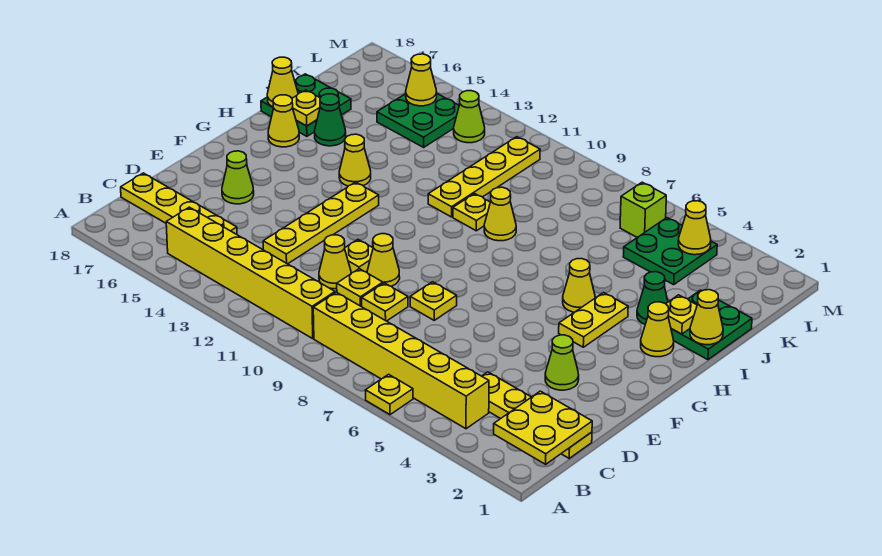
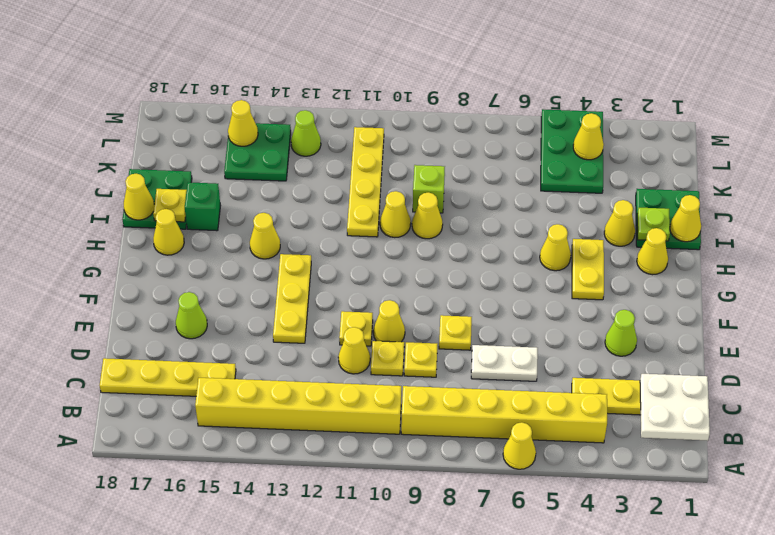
yellow 1x1 plate [366,374,413,415] -> yellow 1x1 cone [503,422,536,469]
yellow 2x2 plate [494,391,592,464] -> white 2x2 plate [640,374,710,441]
none -> white 1x2 plate [471,345,538,381]
yellow 1x4 plate [263,182,379,264] -> yellow 1x3 plate [273,254,311,343]
yellow 1x1 plate [666,295,697,334] -> lime 1x1 plate [637,208,670,241]
green 1x1 cone [637,272,668,324] -> yellow 1x1 cone [604,200,635,246]
yellow 1x1 plate [453,194,490,231] -> yellow 1x1 cone [380,191,411,238]
green 1x1 cone [315,94,346,146] -> green 1x1 brick [185,182,221,231]
green 2x2 plate [623,218,717,285] -> green 2x3 plate [541,109,603,193]
lime 1x1 brick [620,182,666,237] -> lime 1x1 brick moved to [413,165,445,213]

